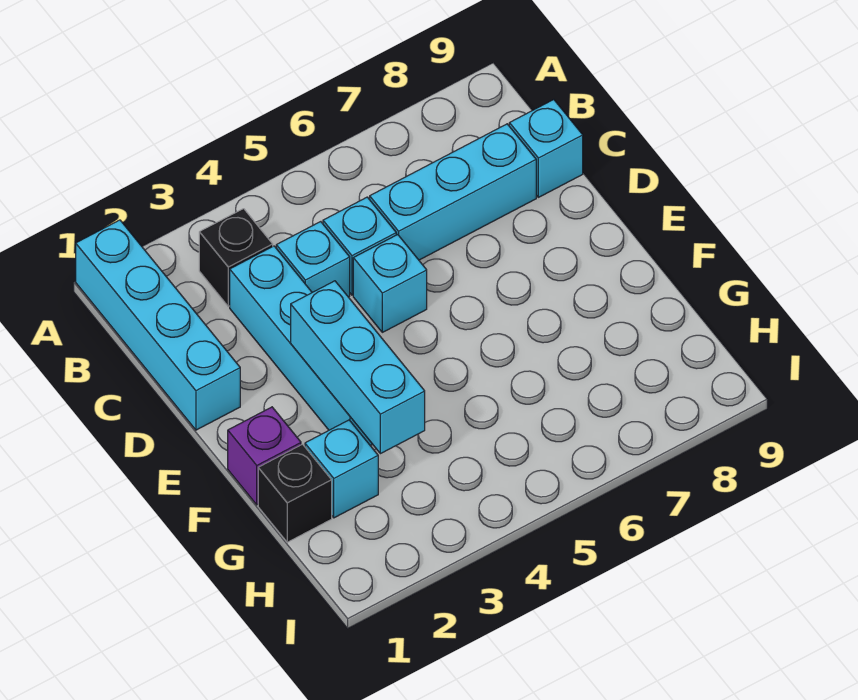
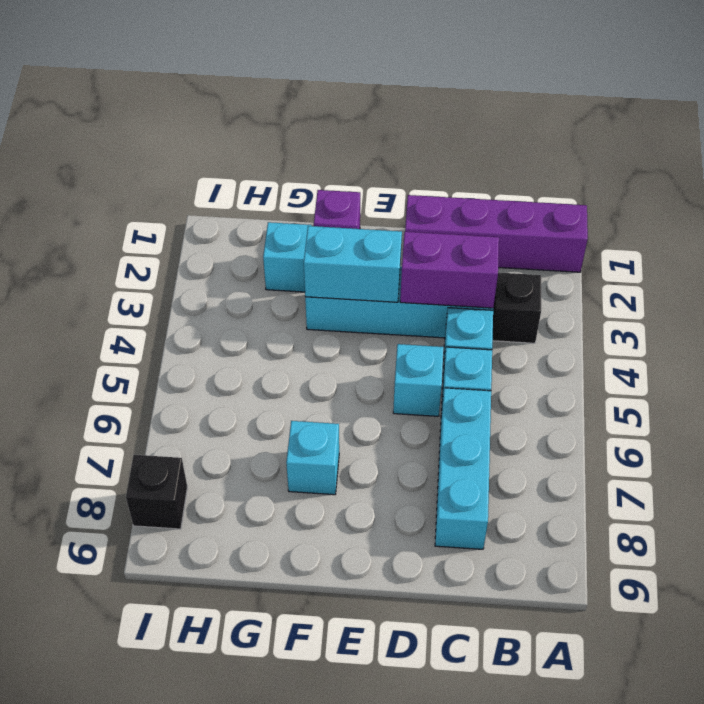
cyan 1x4 brick [76,220,240,430] -> purple 1x4 brick [405,195,588,272]
none -> purple 1x2 brick [400,232,499,308]
cyan 1x1 brick [509,100,583,197] -> cyan 1x1 brick moved to [286,421,339,495]
cyan 1x3 brick [291,281,425,454] -> cyan 1x2 brick [304,226,402,302]
black 1x1 brick [258,444,332,542] -> black 1x1 brick moved to [126,455,187,529]

